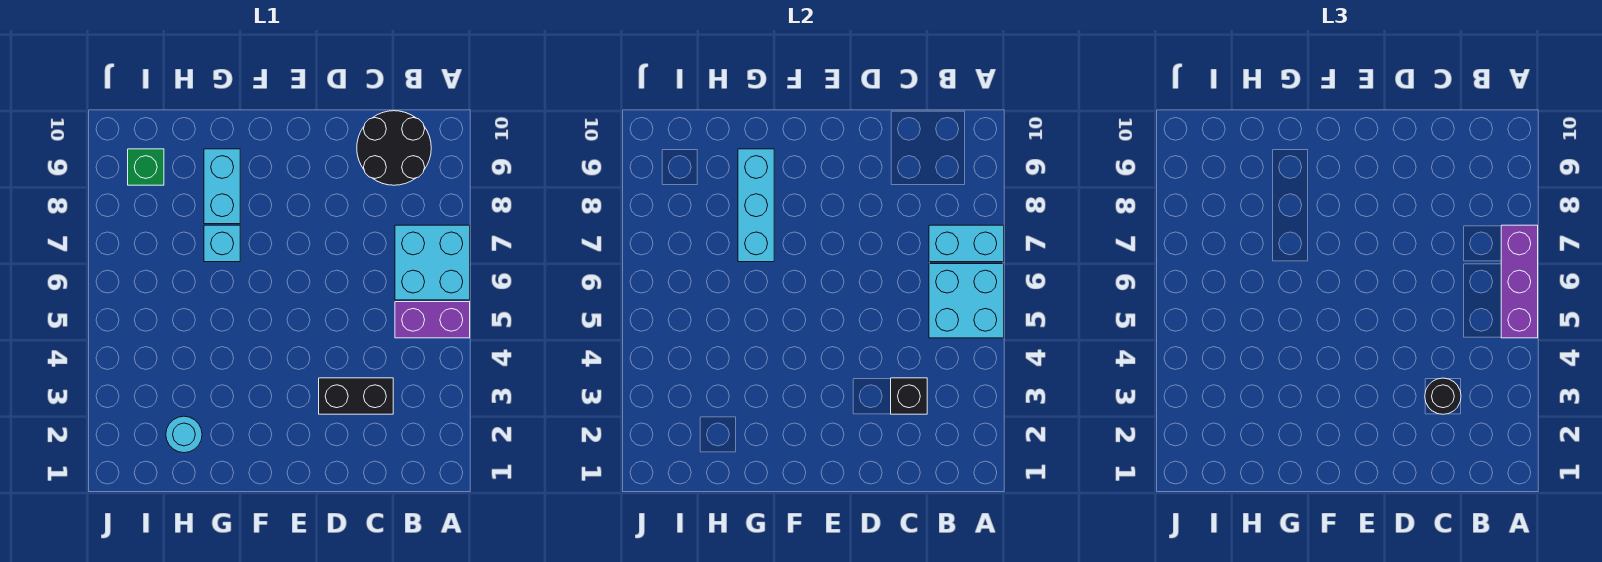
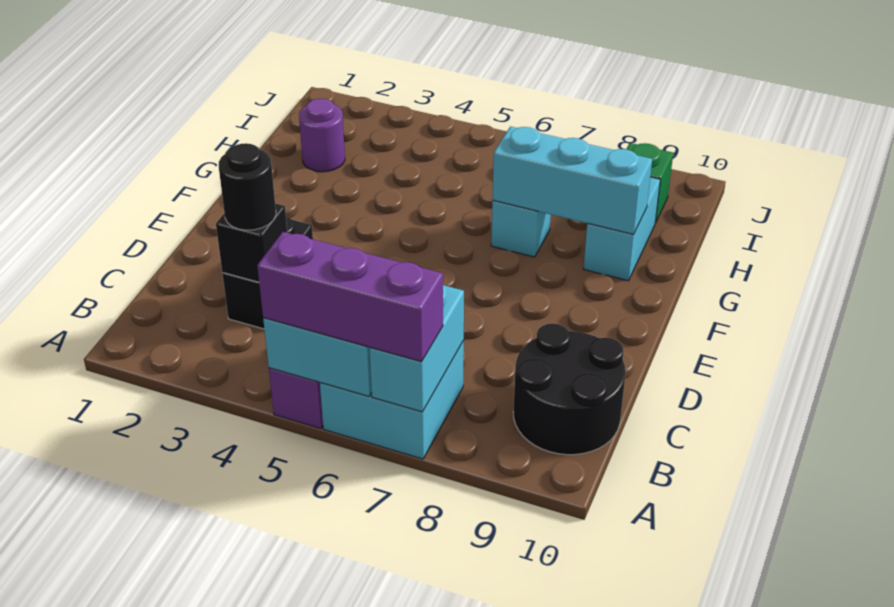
cyan 1x2 brick [204,149,240,224] -> cyan 1x2 brick turned to [584,177,660,281]
cyan 1x1 round brick [166,416,202,453] -> purple 1x1 round brick [299,99,345,172]

